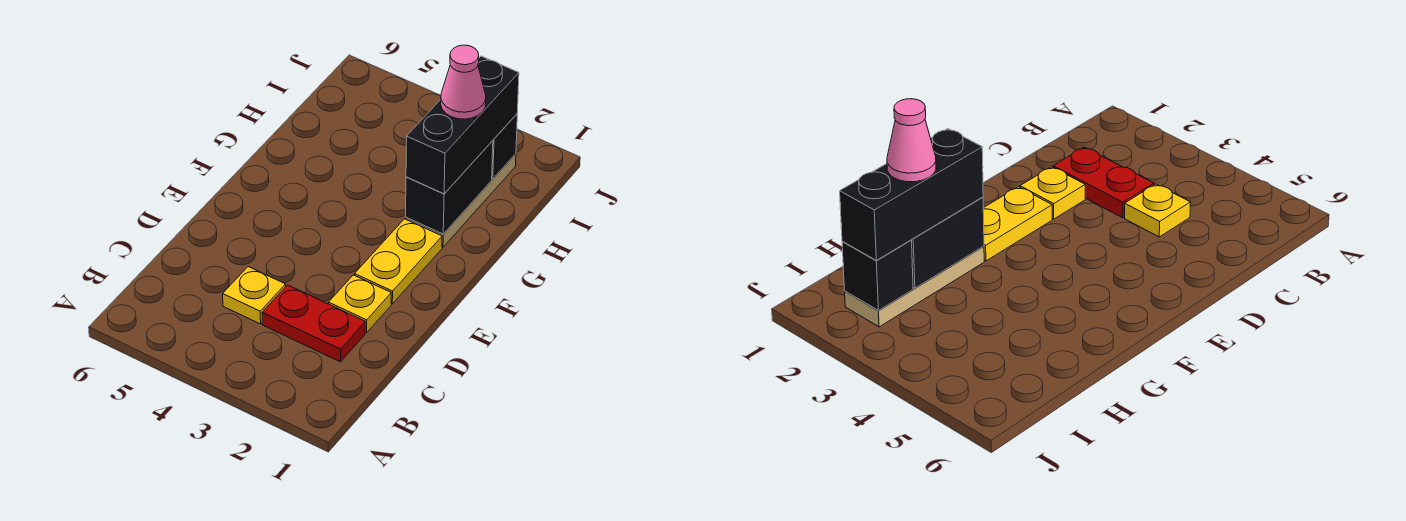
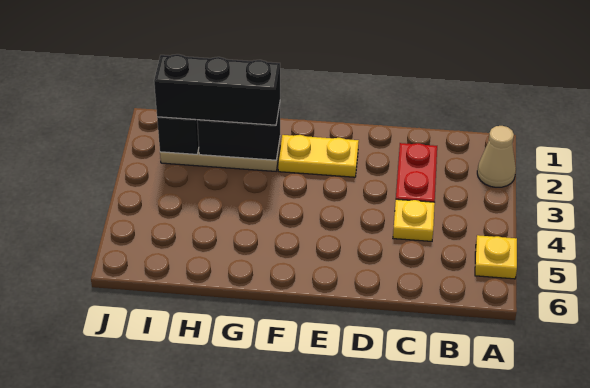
none -> tan 1x1 cone [477,126,516,187]
yellow 1x1 plate [329,275,391,333] -> yellow 1x1 plate moved to [475,235,517,279]
pink 1x1 cone [441,45,486,119] -> none

